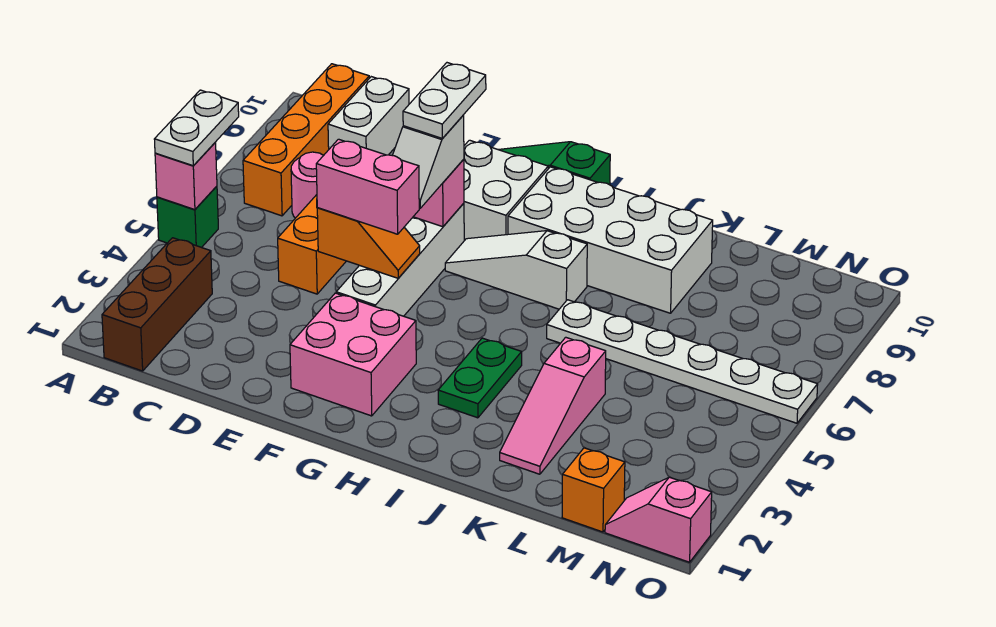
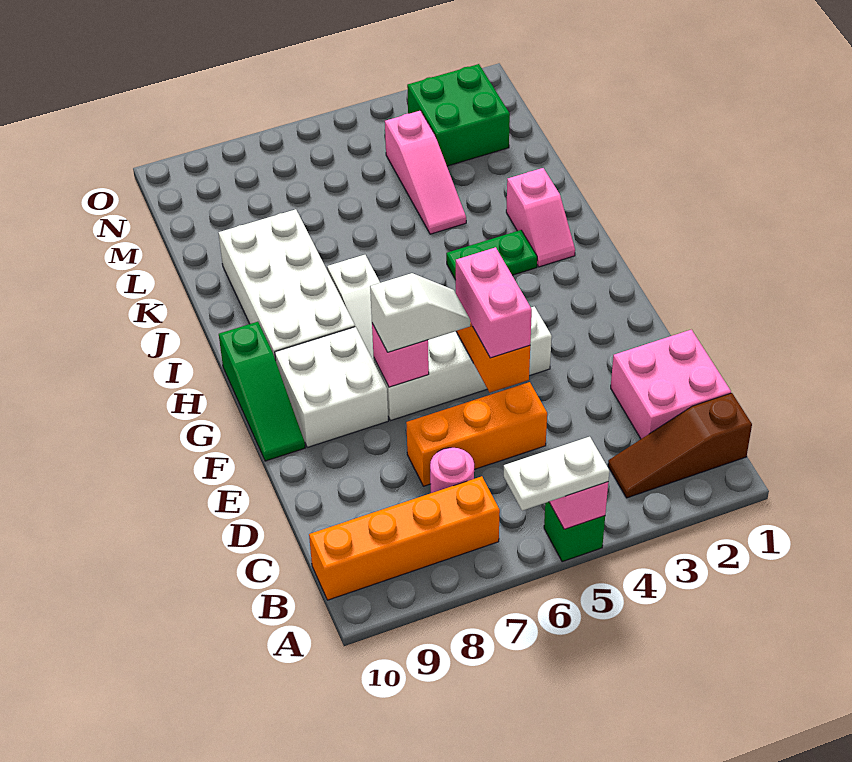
brown 1x3 brick [102,238,212,371] -> brown 1x3 slope [608,393,752,498]
white 1x2 brick [328,77,409,155] -> none
pink 2x2 brick [290,293,416,416] -> pink 2x2 brick moved to [611,330,731,439]
white 1x2 plate [403,63,486,138] -> none
white 1x6 plate [547,300,818,423] -> none
pink 1x3 slope [500,337,606,474] -> pink 1x3 slope turned to [385,111,466,234]
orange 1x1 brick [562,448,625,532] -> none
none -> green 2x2 brick [407,64,510,166]
pink 1x2 slope [605,477,712,562] -> pink 1x2 slope moved to [506,168,575,267]

